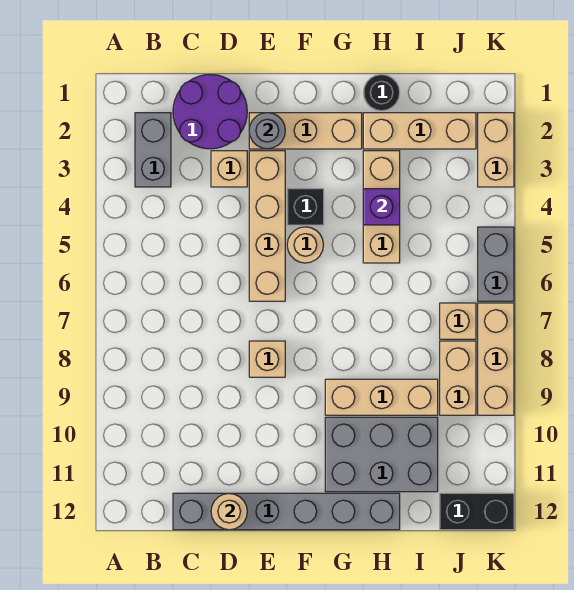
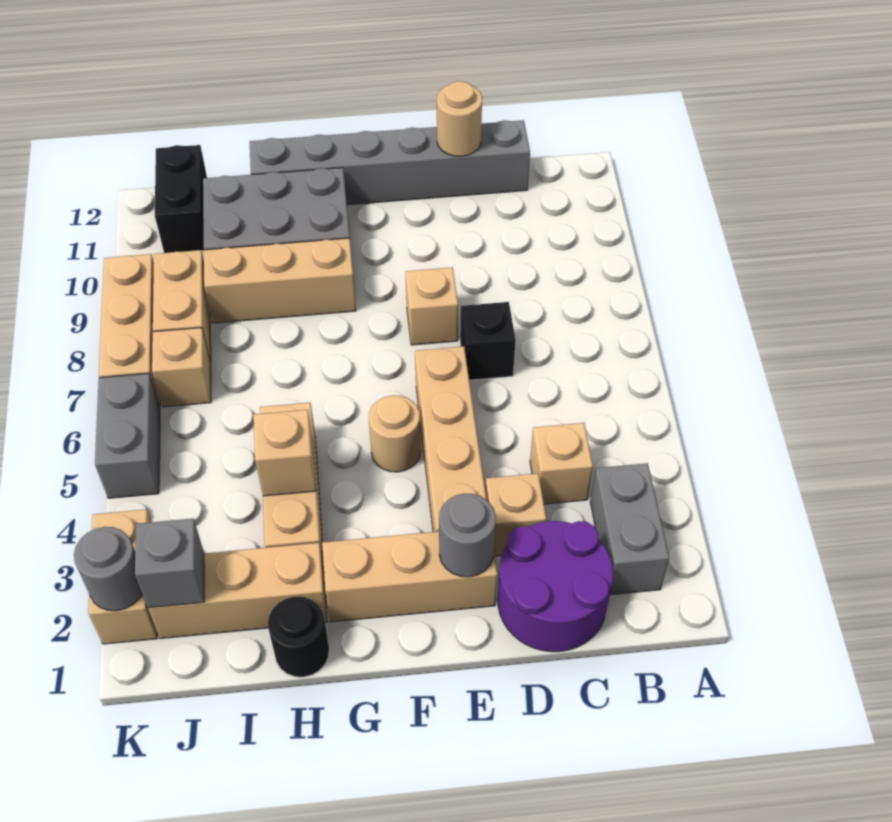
none -> tan 1x1 brick [530,423,593,504]
black 1x1 brick [287,189,324,225] -> black 1x1 brick moved to [460,302,516,380]
purple 1x1 brick [363,189,400,225] -> tan 1x1 brick [254,410,316,496]
none -> grey 1x1 brick [135,519,205,608]
black 1x2 brick [440,493,514,530] -> black 1x2 brick turned to [155,145,207,253]
none -> grey 1x1 round brick [74,527,142,611]

